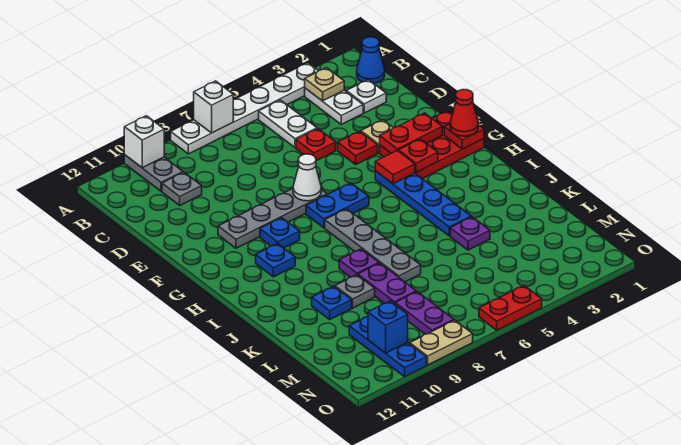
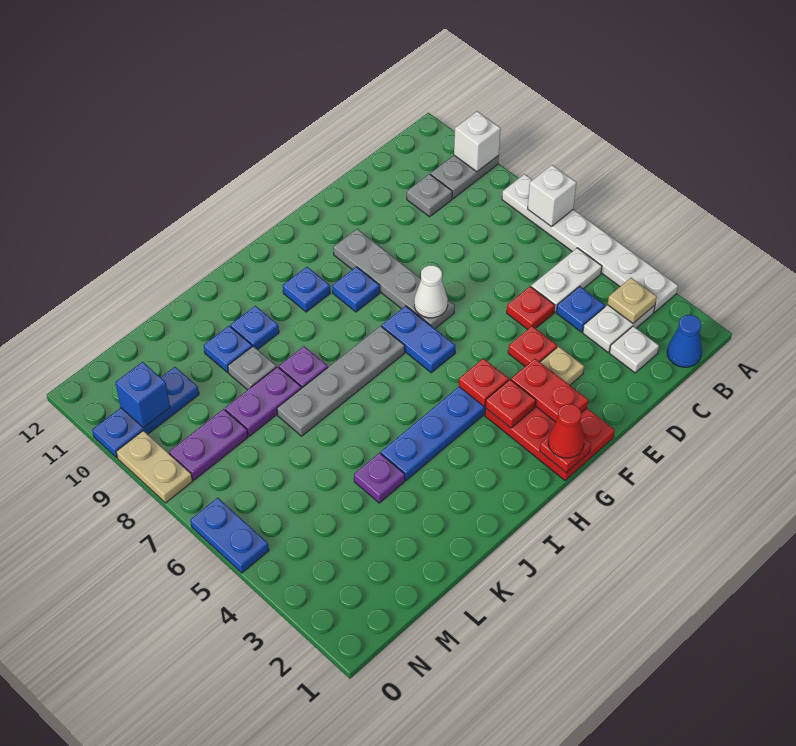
none -> blue 1x1 plate [556,287,605,332]
red 1x1 tile [375,151,415,184] -> red 1x1 plate [459,358,509,407]
none -> blue 1x1 plate [230,306,279,350]
red 1x2 plate [479,286,542,330] -> blue 1x2 plate [191,498,269,573]

